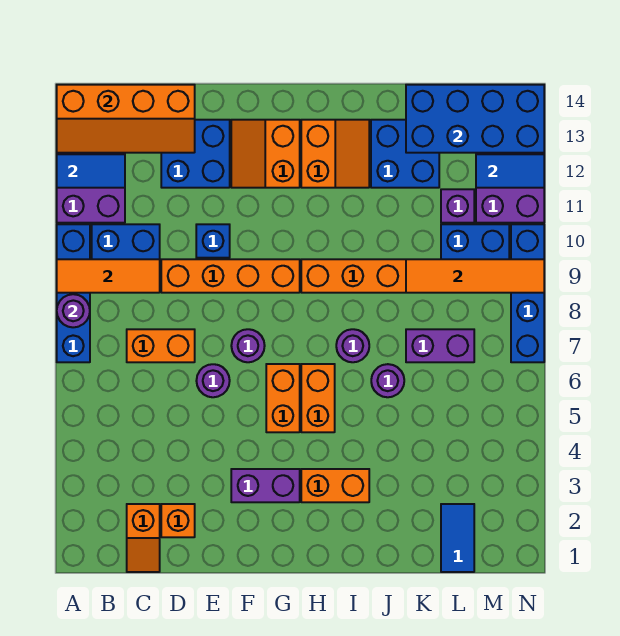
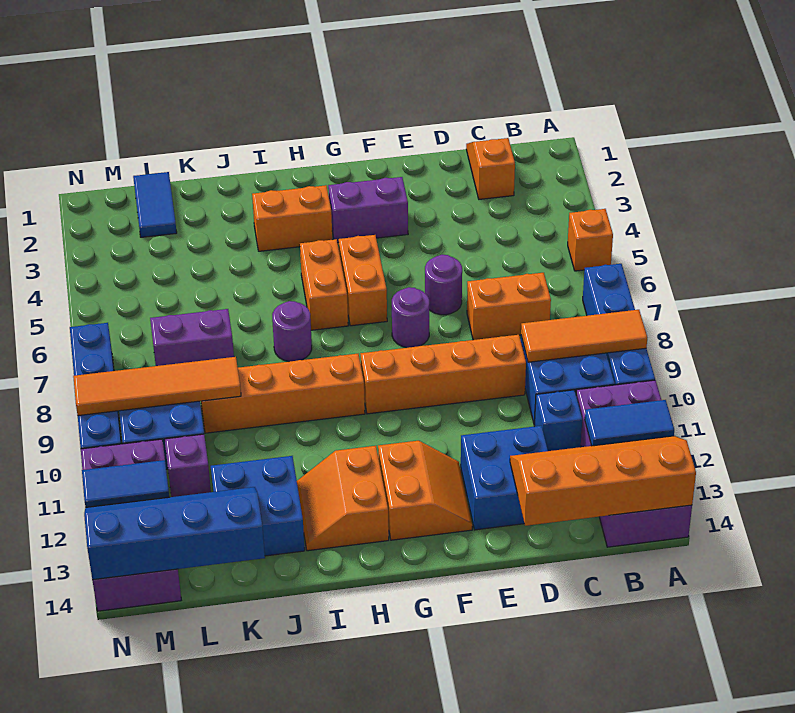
purple 1x1 round brick [57,294,90,327] -> none
orange 1x1 brick [161,504,195,537] -> orange 1x1 brick moved to [568,209,613,271]
blue 1x1 brick [196,224,230,258] -> blue 1x1 brick moved to [535,390,582,451]
purple 1x1 round brick [371,364,404,397] -> none
blue 2x4 brick [406,85,544,153] -> blue 2x4 slope [84,487,265,580]

